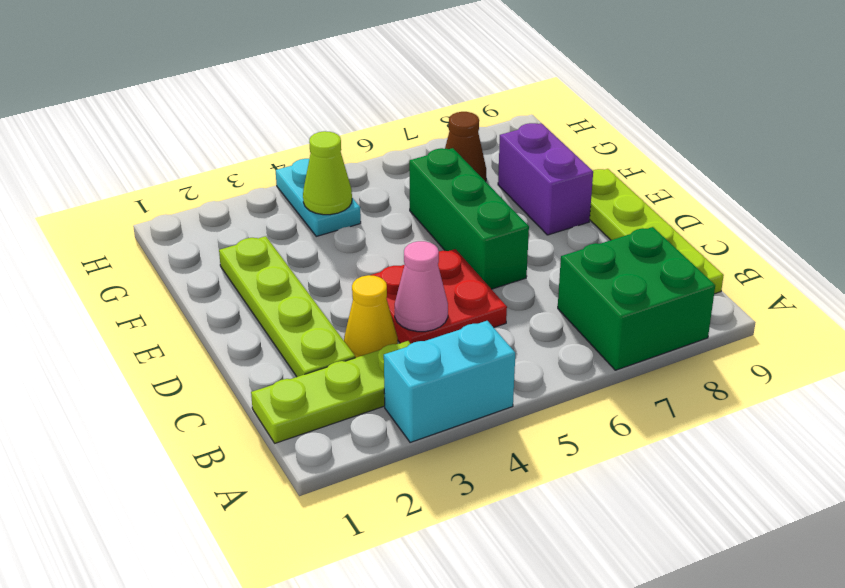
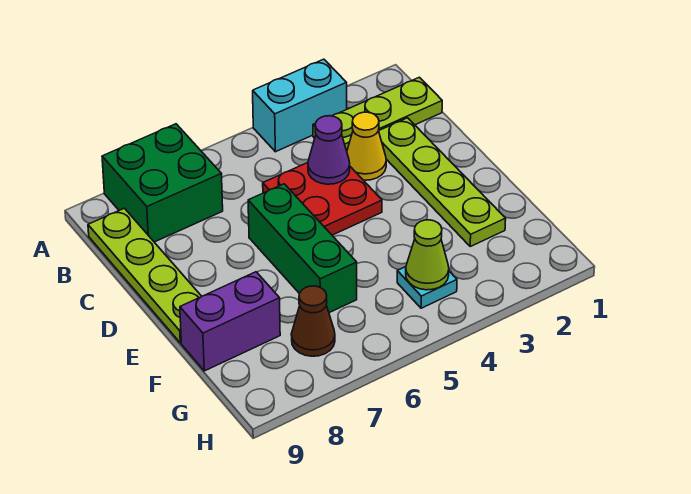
pink 1x1 cone [395,241,448,332] -> purple 1x1 cone [308,116,350,184]
purple 1x2 brick [498,123,593,235] -> purple 1x2 brick turned to [180,272,280,371]
cyan 1x2 plate [276,159,361,236] -> cyan 1x1 plate [397,267,457,308]

